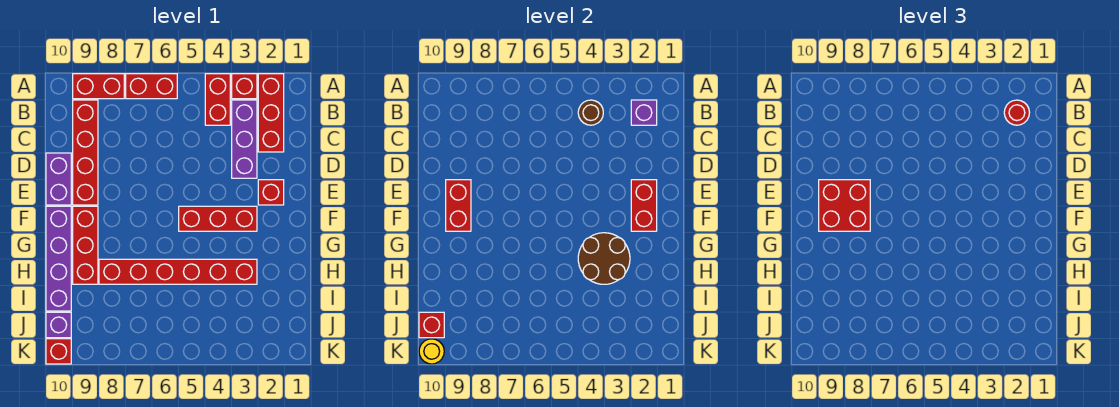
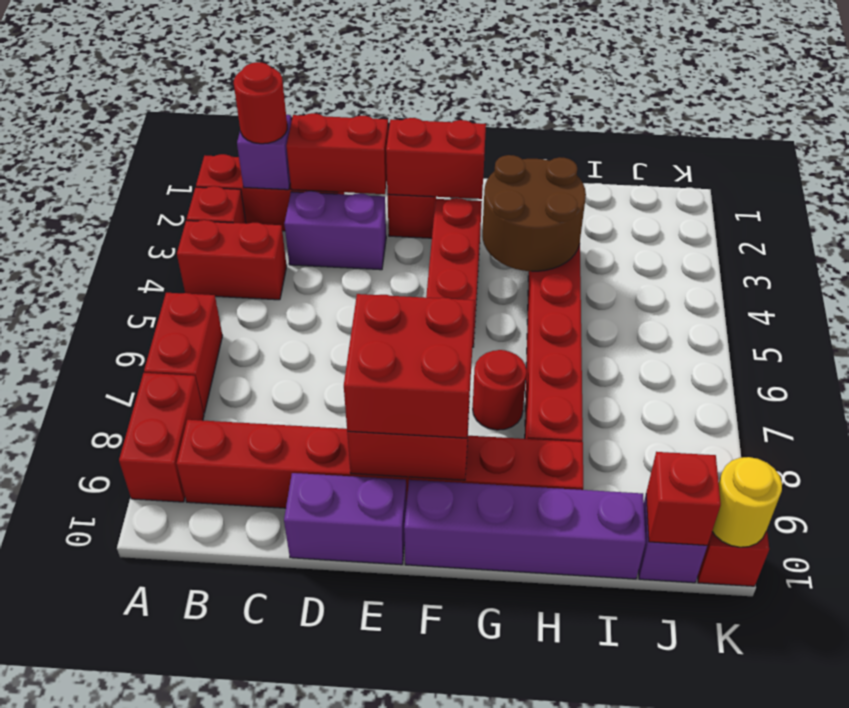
purple 1x3 brick [232,100,257,178] -> purple 1x2 brick [284,191,386,270]
brown 1x1 round brick [578,100,603,125] -> none
none -> red 1x2 brick [286,113,388,194]
none -> red 1x1 round brick [473,350,527,430]

